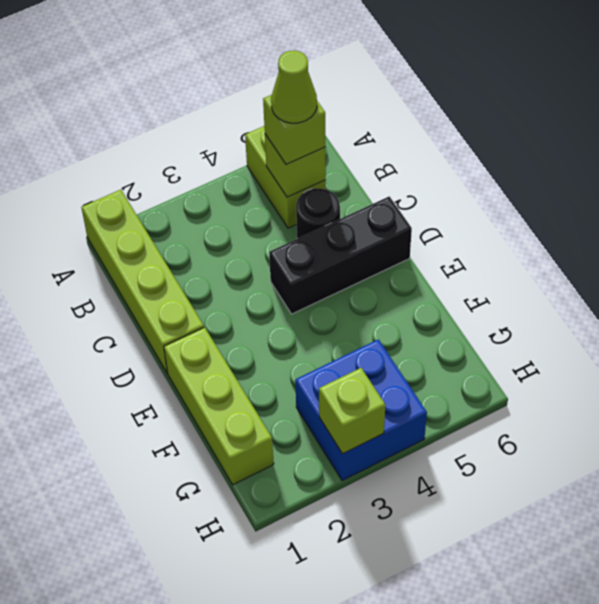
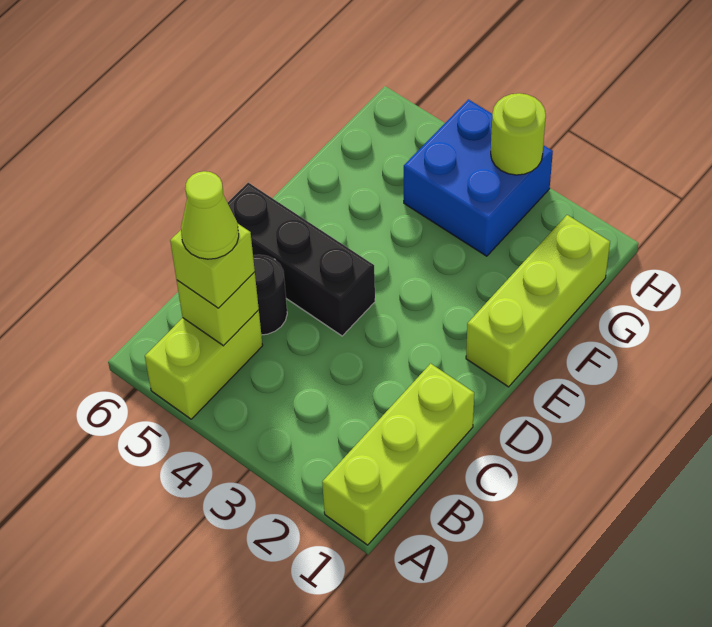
lime 1x4 brick [81,190,204,373] -> lime 1x3 brick [322,364,474,545]
lime 1x1 brick [319,368,385,454] -> lime 1x1 round brick [491,93,546,175]

